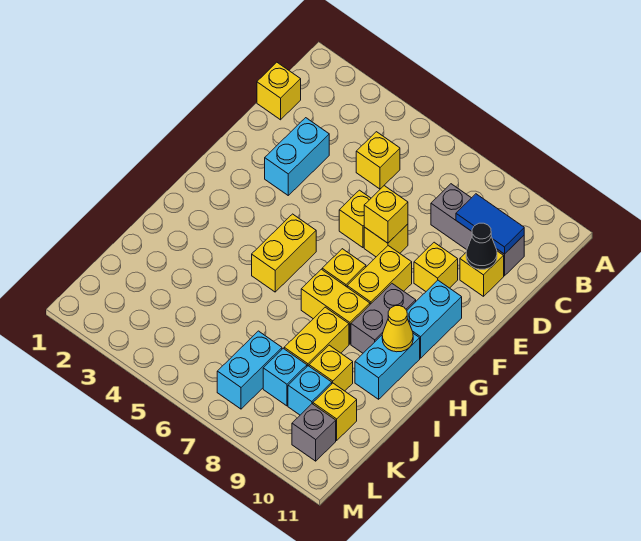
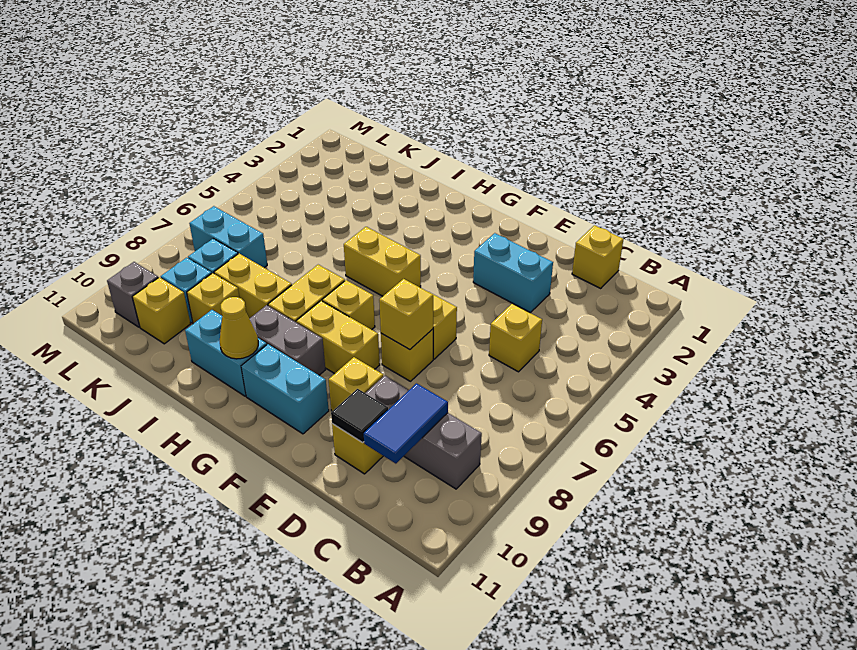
grey 1x3 brick [431,184,524,276] -> grey 1x3 brick turned to [366,376,482,489]
black 1x1 cone [466,223,497,269] -> black 1x1 tile [331,389,388,443]

